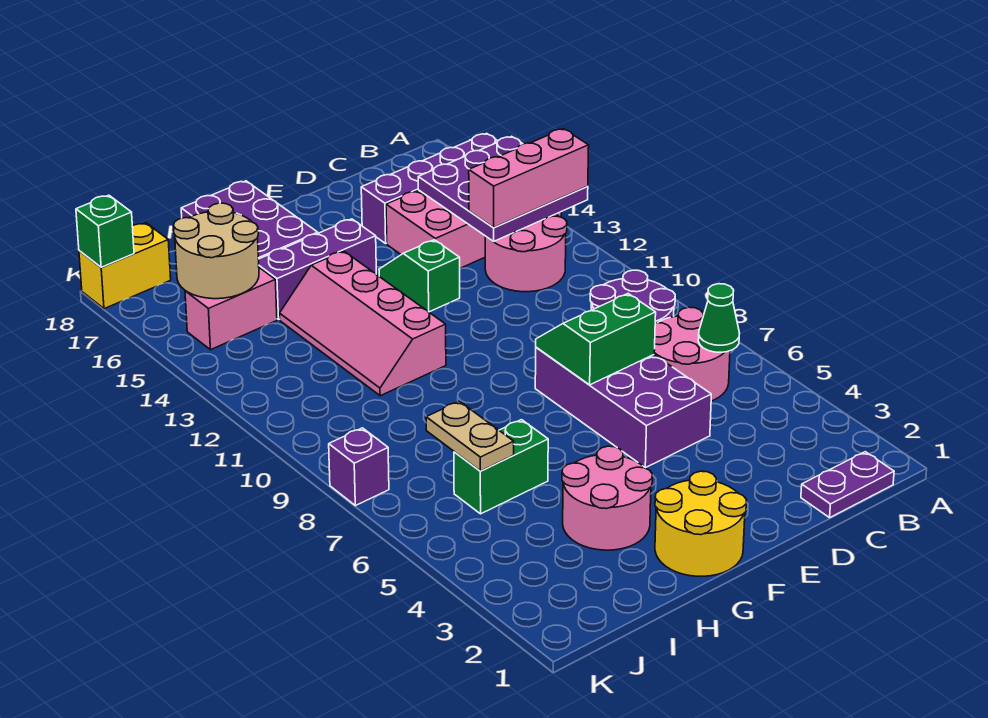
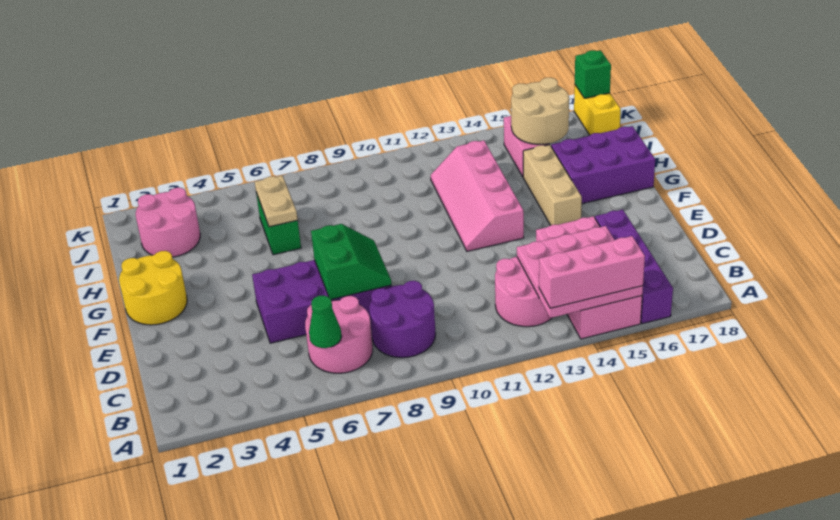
purple 3x3 plate [418,136,588,242] -> pink 3x3 plate [517,226,643,318]
pink 1x3 brick [469,129,589,228] -> pink 1x3 brick turned to [539,236,645,308]
purple 1x2 plate [801,452,894,518] -> none
green 1x2 slope [379,240,460,312] -> none
purple 1x3 brick [258,219,376,319] -> tan 1x3 brick [523,145,582,225]
pink 2x2 round brick [562,446,652,550] -> pink 2x2 round brick moved to [136,188,200,257]
pink 2x4 slope [280,251,446,396] -> pink 2x4 slope turned to [431,140,524,251]
tan 1x2 plate [426,401,514,471] -> tan 1x2 plate turned to [255,175,298,227]
purple 1x1 brick [329,428,389,506] -> none

